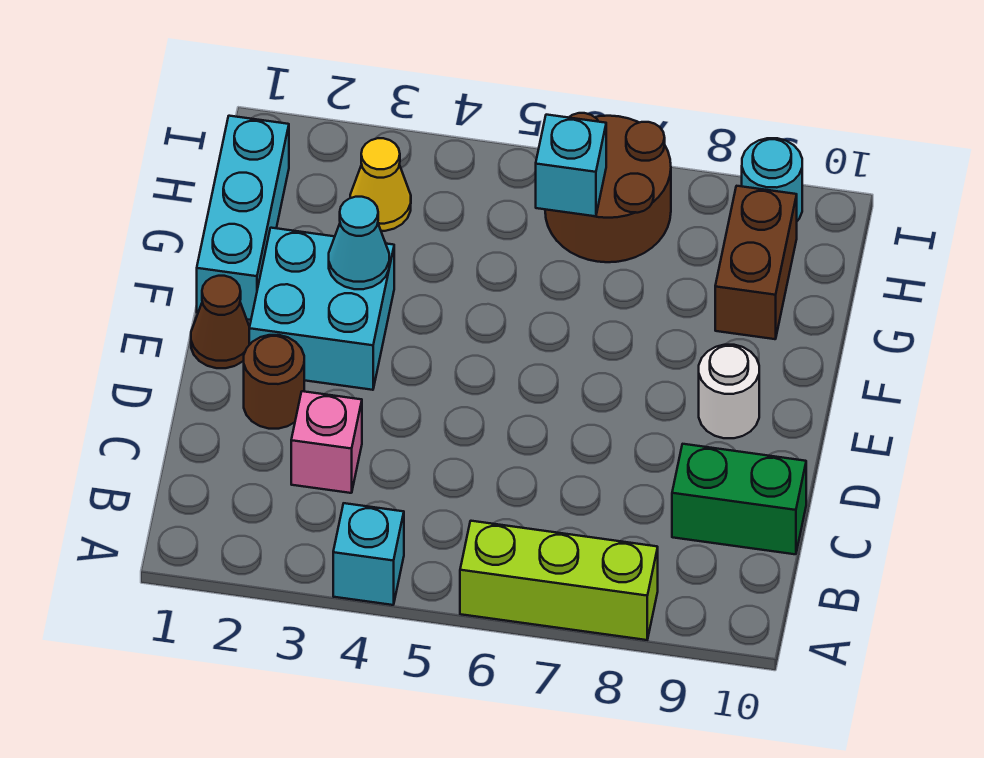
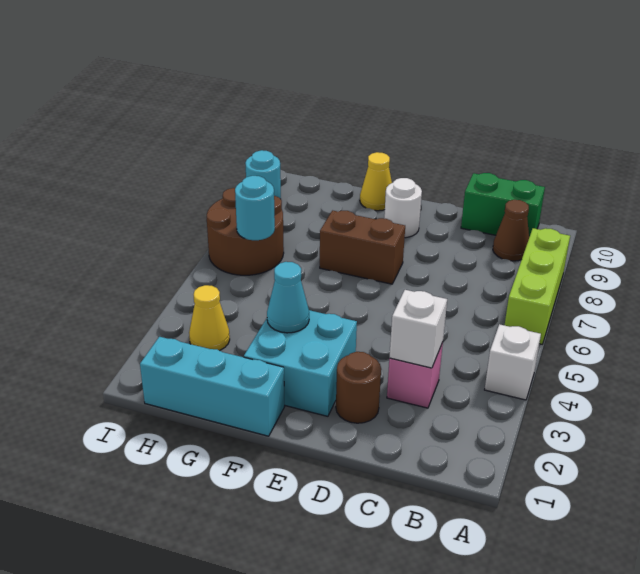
cyan 1x1 brick [333,503,404,605] -> white 1x1 brick [485,324,541,400]
none -> white 1x1 brick [389,290,447,368]
green 1x2 brick [672,444,806,554] -> green 1x2 brick turned to [461,173,545,237]
brown 1x1 cone [191,276,250,368] -> brown 1x1 cone moved to [493,200,529,261]
none -> yellow 1x1 cone [360,152,392,211]
brown 1x2 brick [715,186,797,339] -> brown 1x2 brick moved to [320,211,405,284]
cyan 1x1 brick [536,115,606,216] -> cyan 1x1 round brick [235,176,275,240]

